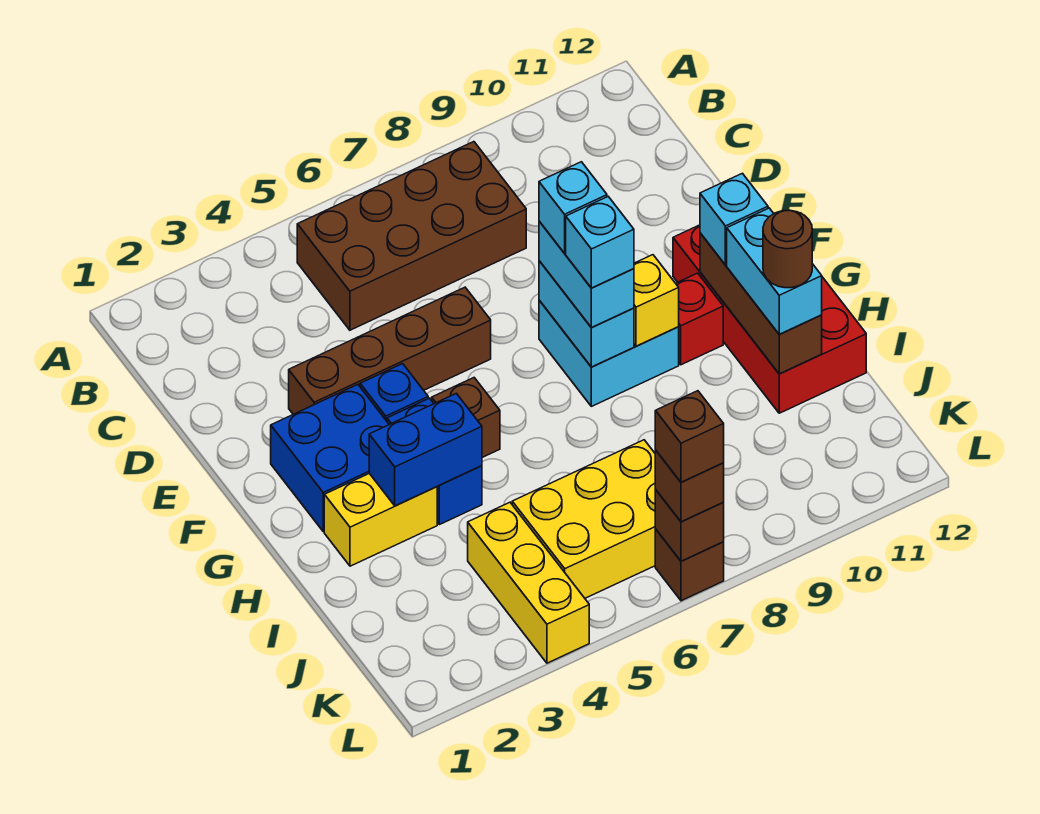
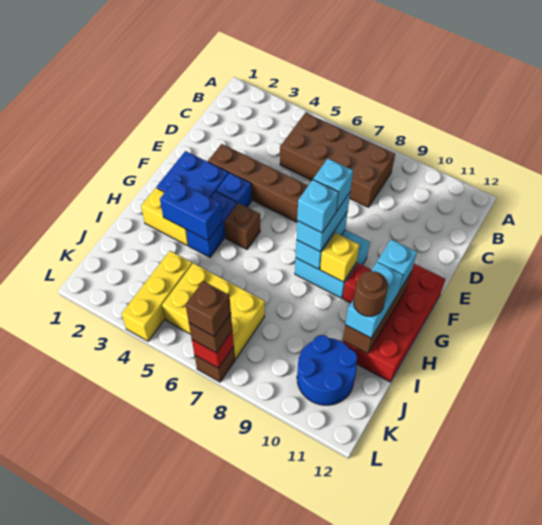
none -> blue 2x2 round brick [297,335,357,405]
brown 1x1 brick [655,490,724,561] -> red 1x1 brick [192,331,234,368]

